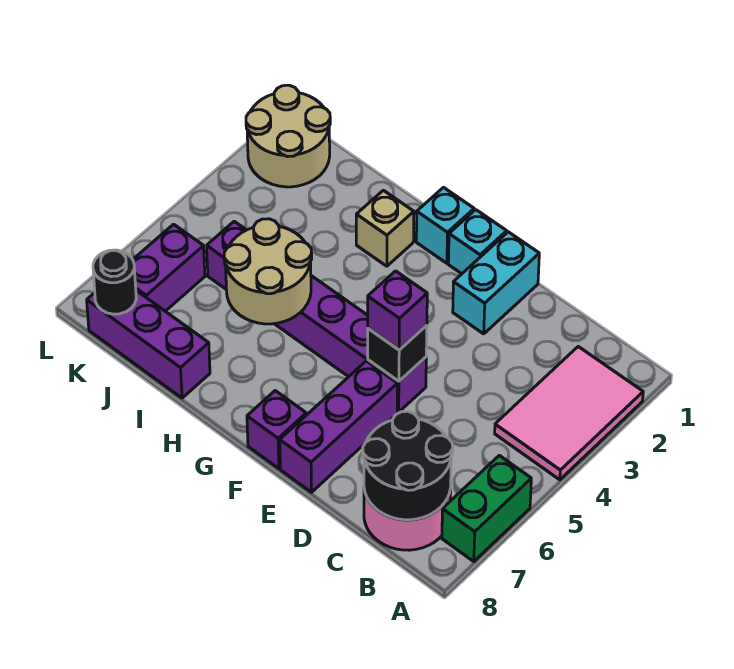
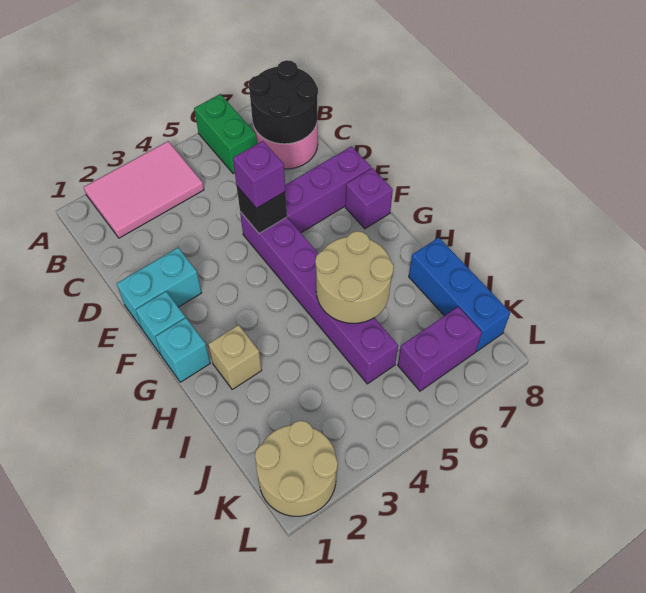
green 1x2 brick [442,455,531,562] -> green 1x2 brick turned to [194,94,257,173]
purple 1x3 brick [87,291,210,398] -> blue 1x3 brick [409,238,510,351]
black 1x1 round brick [93,250,136,314] -> none

